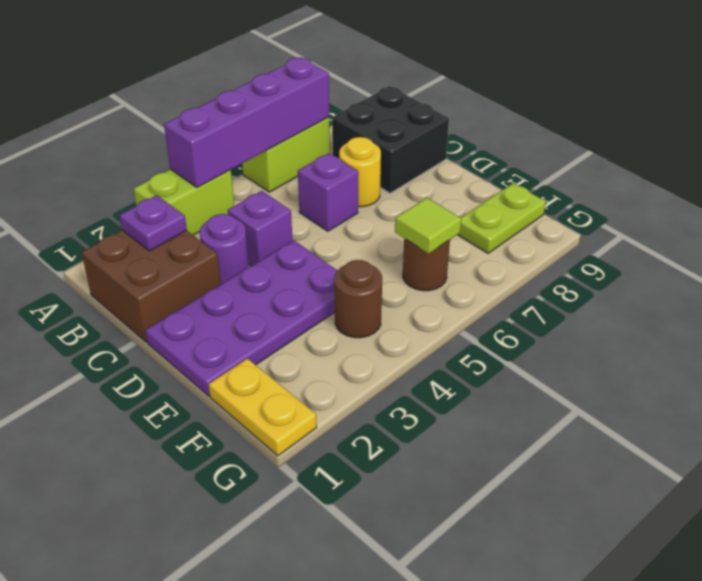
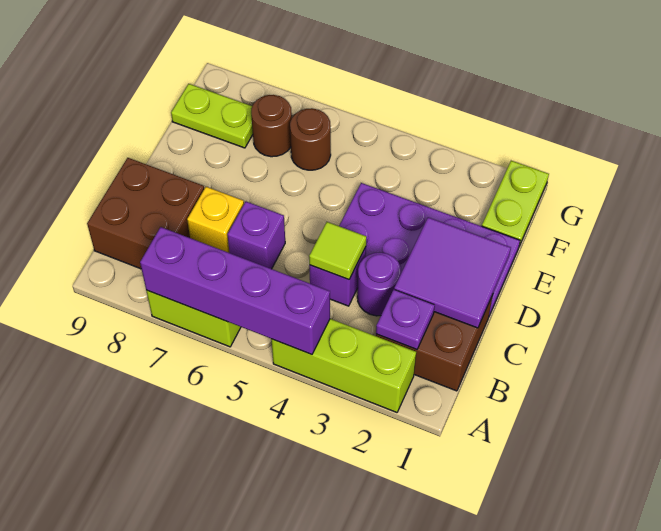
lime 1x2 brick [133,169,234,235] -> lime 1x3 brick [271,319,416,412]
black 2x2 brick [332,86,449,193] -> brown 2x2 brick [87,158,204,269]
none -> purple 2x2 tile [394,217,511,328]
yellow 1x1 round brick [339,137,381,207] -> yellow 1x1 brick [187,187,244,253]
yellow 1x2 plate [209,359,317,456] -> lime 1x2 plate [482,161,549,246]
brown 1x1 round brick [334,260,382,338] -> brown 1x1 round brick moved to [251,95,292,157]
lime 1x1 tile [395,198,461,254] -> lime 1x1 tile moved to [309,222,367,280]

